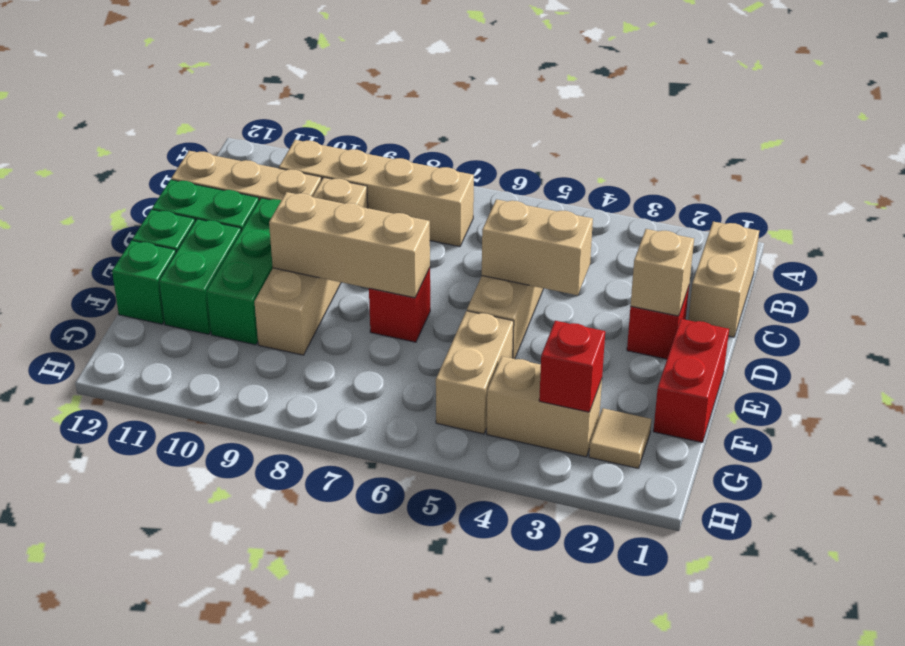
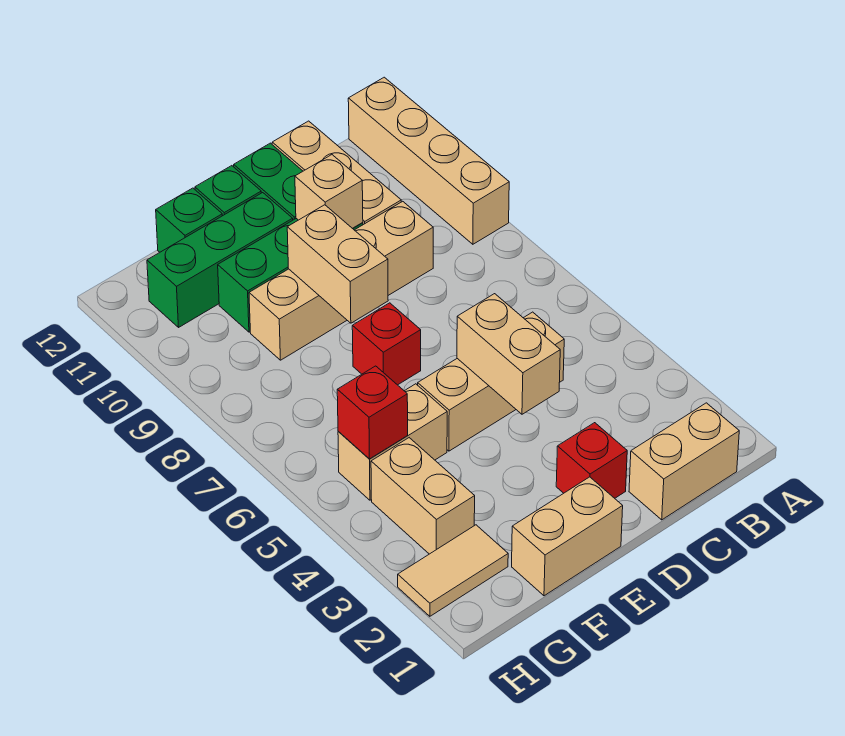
tan 1x4 brick [279,140,474,247] -> tan 1x4 brick moved to [348,77,509,244]
tan 1x1 brick [631,229,694,316] -> tan 1x1 brick moved to [295,155,363,228]
red 1x2 brick [653,319,729,442] -> tan 1x2 brick [512,477,623,596]
tan 1x3 brick [269,192,430,298] -> tan 1x2 brick [287,205,388,323]
green 1x2 brick [159,219,241,334] -> green 1x3 brick [147,193,293,327]
tan 1x1 tile [589,408,652,468] -> tan 1x2 tile [398,525,508,616]
red 1x1 brick [539,321,605,412] -> red 1x1 brick moved to [337,366,408,459]

